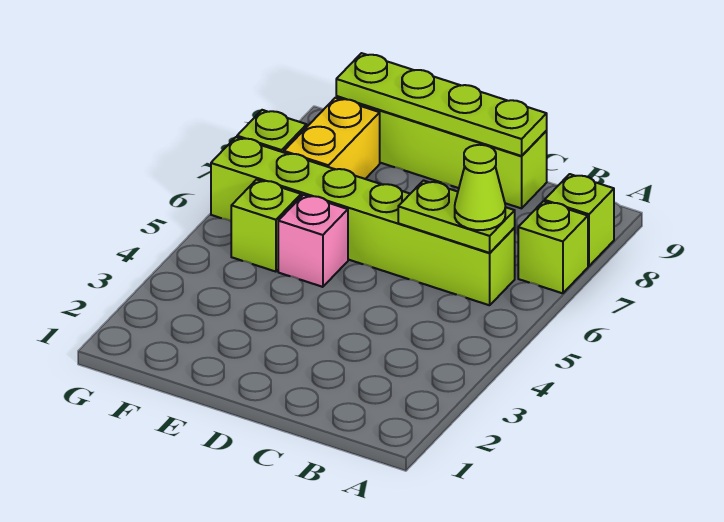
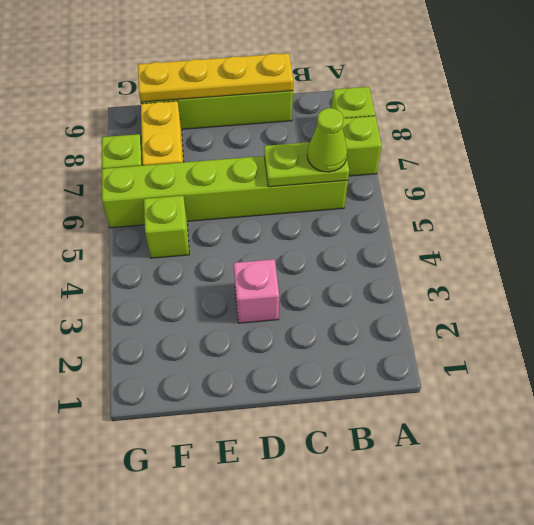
lime 1x4 plate [336,53,547,156] -> yellow 1x4 plate [138,53,293,102]
pink 1x1 brick [278,195,348,287] -> pink 1x1 brick moved to [234,259,279,323]

